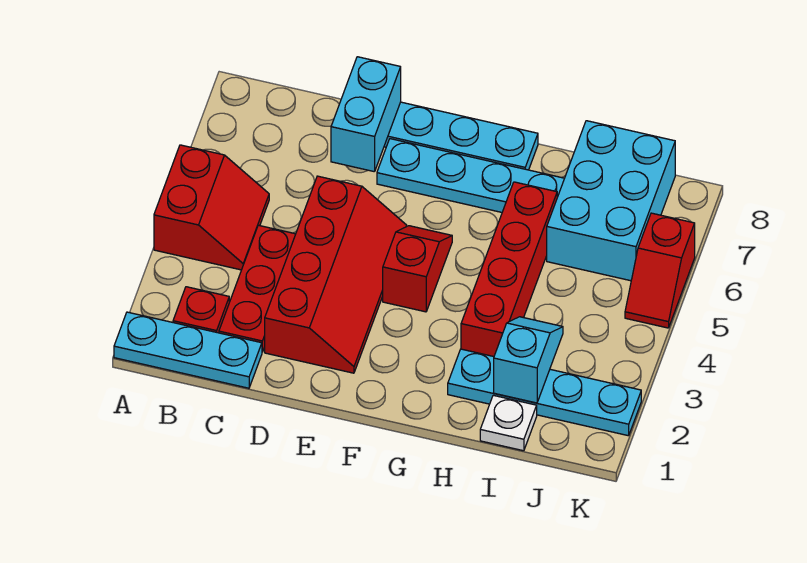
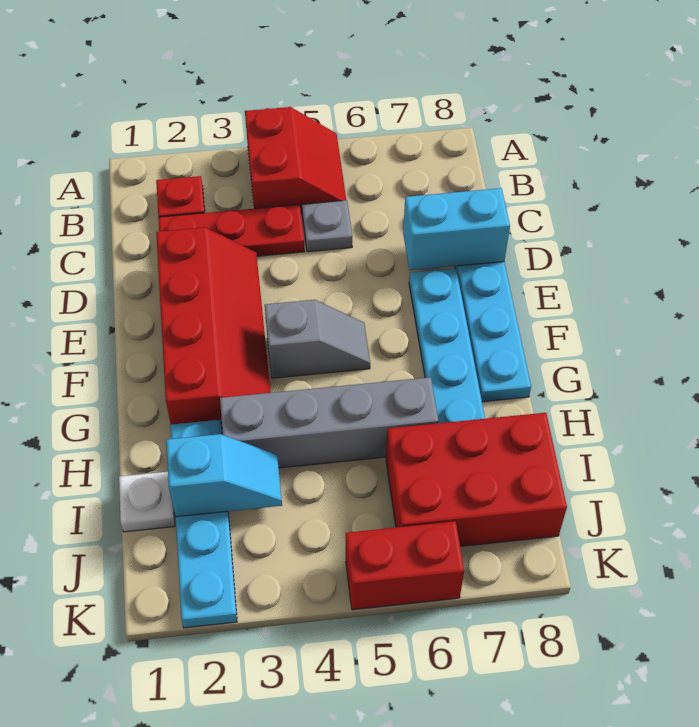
cyan 1x3 plate [114,312,262,388] -> none
red 2x2 slope [154,145,269,270] -> red 2x2 slope turned to [245,107,346,214]
none -> grey 1x1 plate [302,200,352,252]
red 2x4 slope [265,176,407,373] -> red 2x4 slope turned to [156,227,271,427]
red 1x2 slope [383,226,452,312] -> grey 1x2 slope [265,300,370,378]
red 1x4 brick [461,182,557,357] -> grey 1x4 brick [220,377,438,468]
cyan 2x3 brick [547,121,675,281] -> red 2x3 brick [386,413,567,546]
red 1x2 slope [625,213,695,328] -> red 1x2 brick [346,521,464,610]

